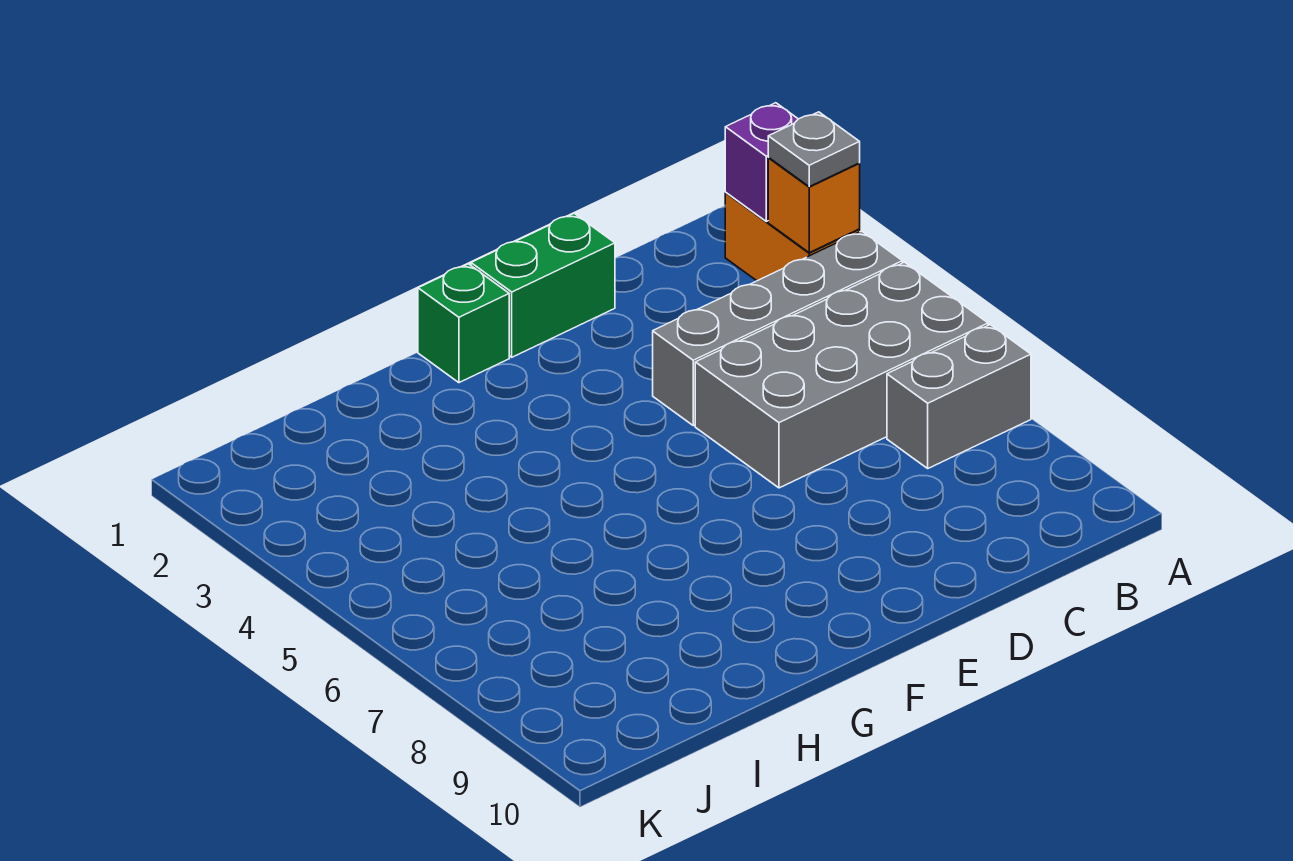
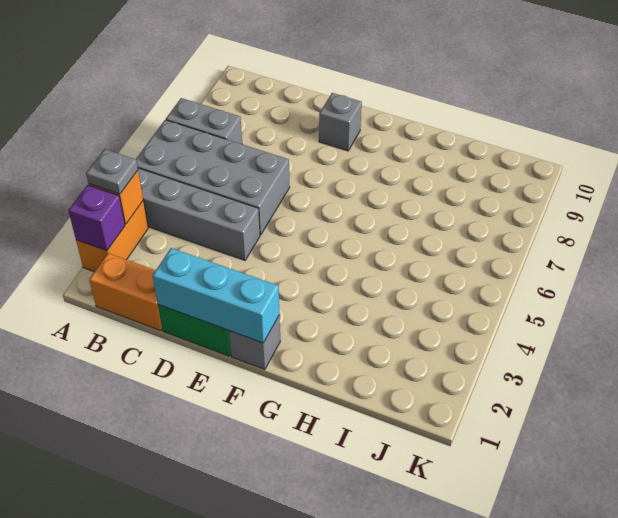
none -> orange 1x2 brick [89,253,162,331]
none -> cyan 1x3 brick [153,248,279,343]
none -> grey 1x1 brick [319,93,362,151]
green 1x1 brick [418,264,509,383] -> grey 1x1 brick [229,315,280,370]

